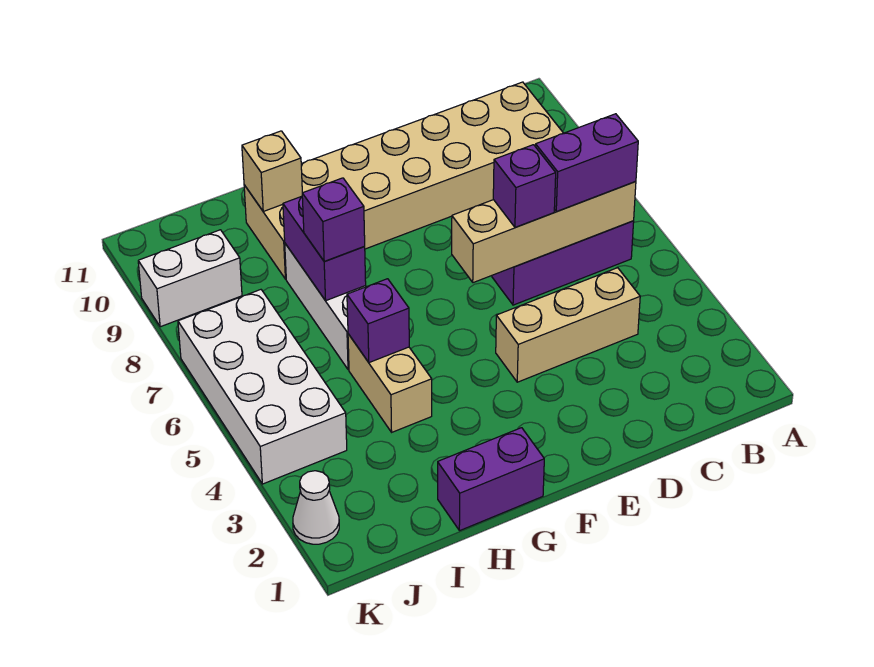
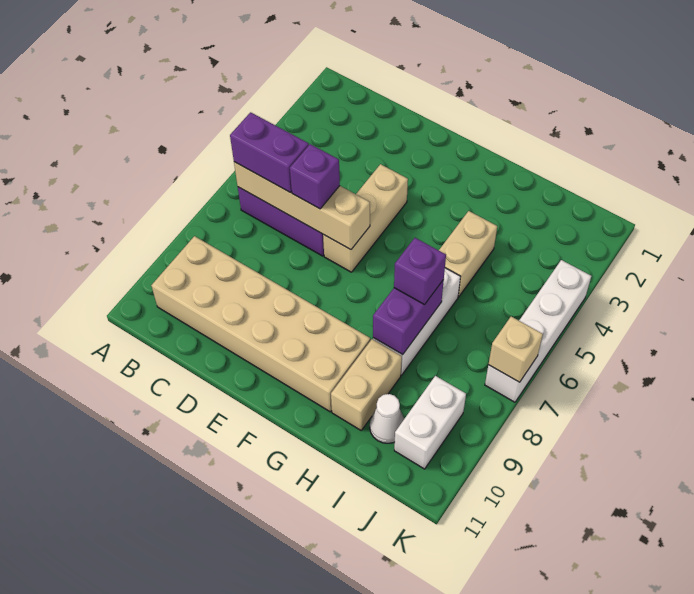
tan 1x3 brick [496,268,640,382] -> tan 1x3 brick turned to [323,164,408,272]
purple 1x2 brick [438,428,544,531] -> none
purple 1x1 brick [347,279,409,362] -> none
tan 1x1 brick [242,131,302,211] -> tan 1x1 brick moved to [488,317,543,382]
white 2x4 brick [178,290,347,484] -> white 1x4 brick [485,260,591,402]
white 1x2 brick [138,230,242,327] -> white 1x2 brick turned to [394,376,466,469]
white 1x1 cone [293,471,339,544] -> white 1x1 cone moved to [370,394,404,443]

